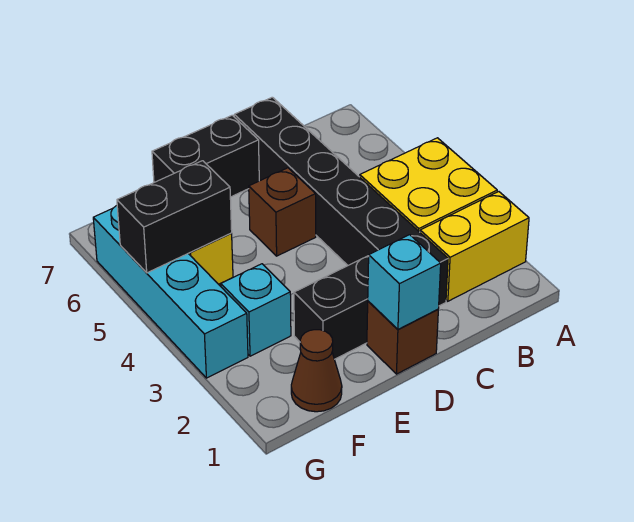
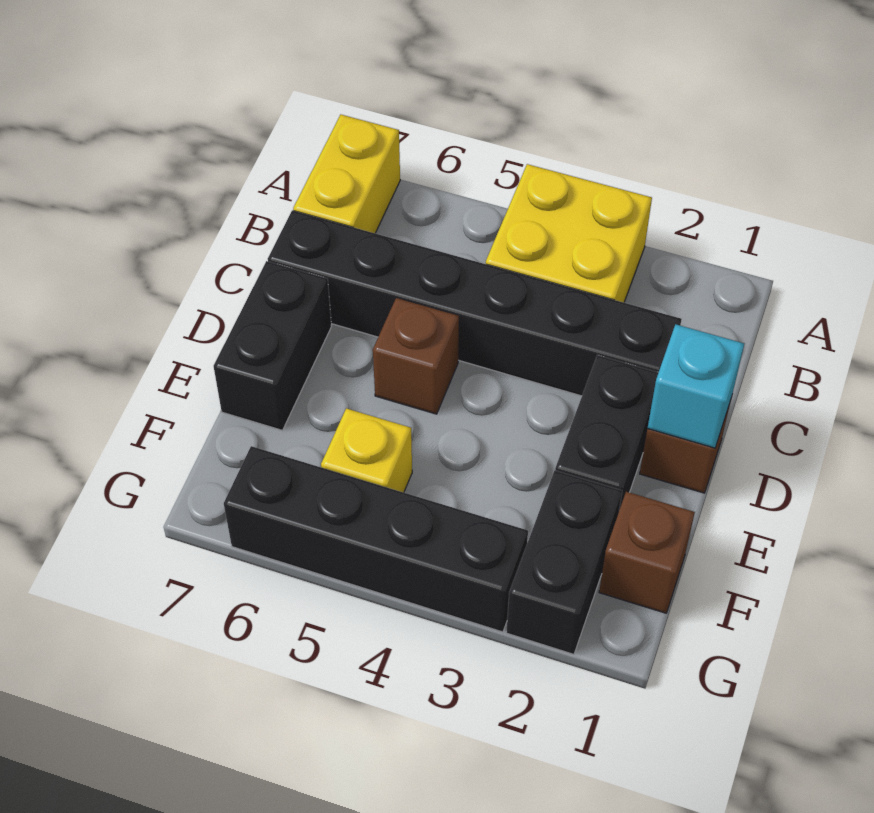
yellow 1x2 brick [420,192,529,301] -> yellow 1x2 brick moved to [293,115,400,233]
brown 1x1 cone [291,330,342,412] -> brown 1x1 brick [599,492,695,613]
cyan 1x1 brick [221,264,291,356] -> none
black 1x2 brick [117,161,232,273] -> black 1x2 brick moved to [506,471,622,654]
cyan 1x4 brick [93,206,248,378] -> black 1x4 brick [224,446,528,632]

